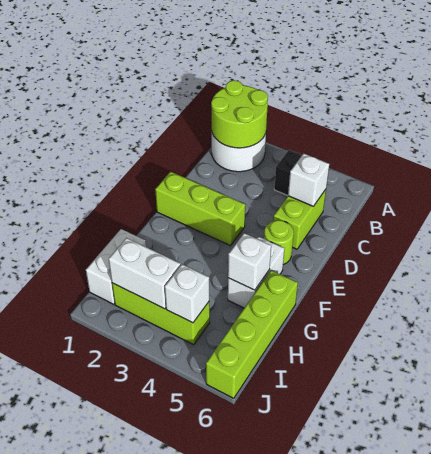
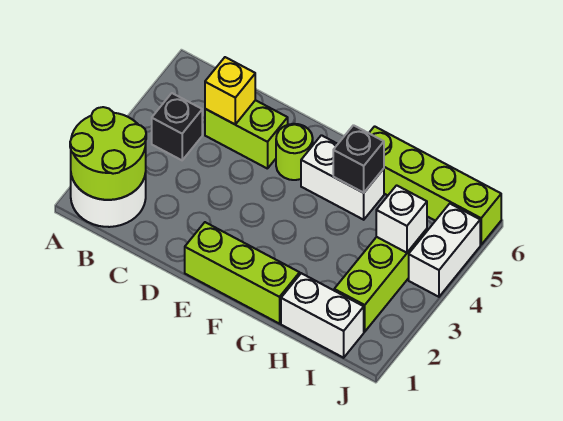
white 1x1 brick [288,154,329,206] -> yellow 1x1 brick [205,57,255,124]
lime 1x3 brick [155,172,245,246] -> lime 1x3 brick turned to [185,222,300,324]
white 1x1 brick [228,233,271,290] -> black 1x1 brick [333,125,384,193]
white 1x2 brick [109,238,181,309] -> white 1x2 brick moved to [409,204,480,297]

